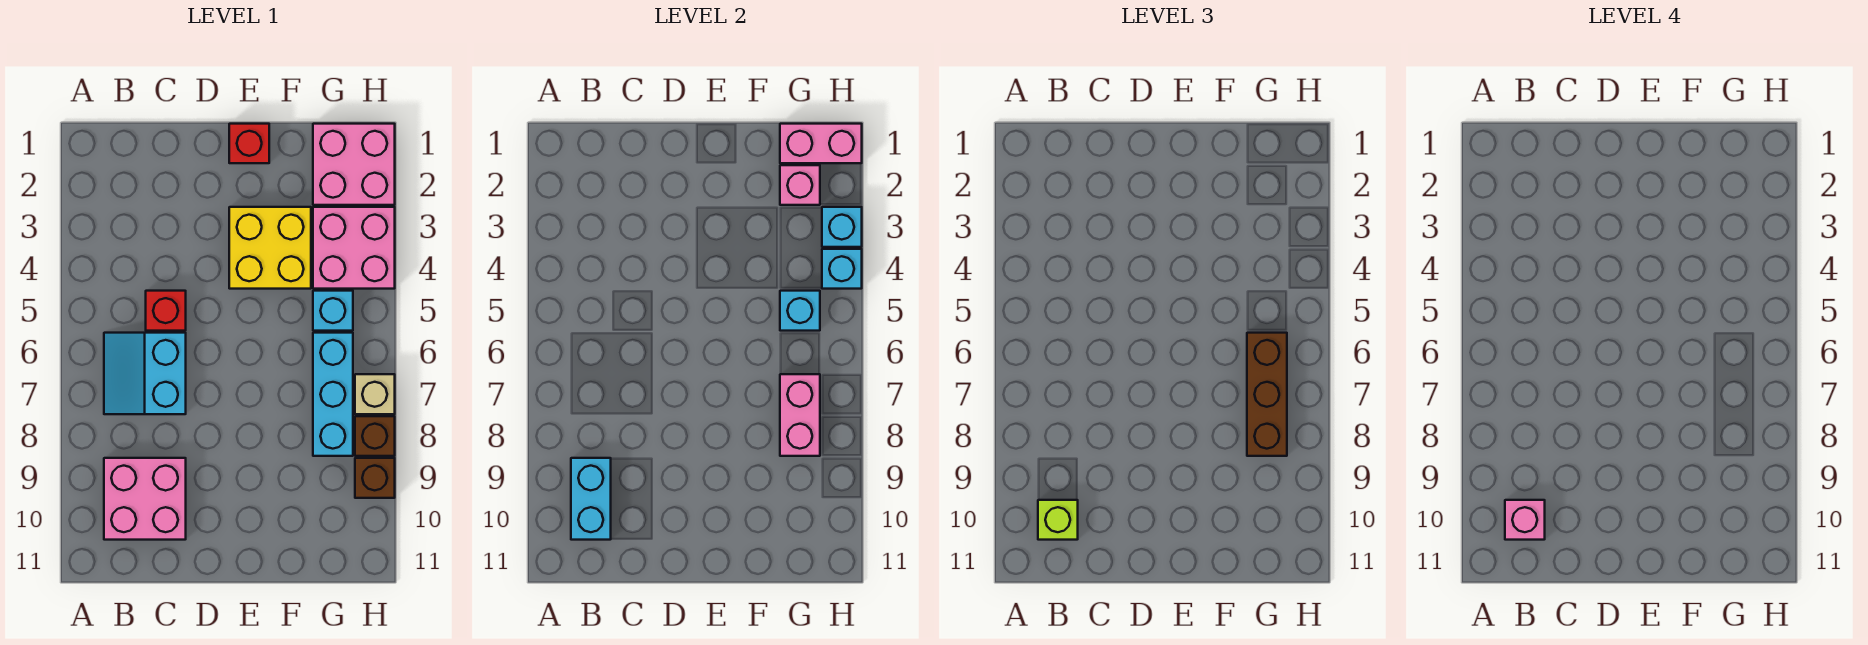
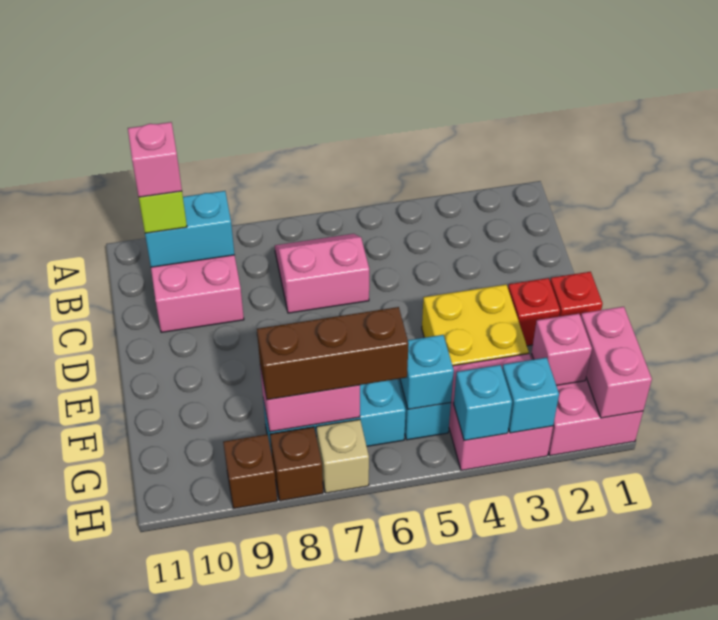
cyan 2x2 slope [104,333,186,414] -> pink 2x2 slope [275,234,369,313]
red 1x1 brick [146,291,186,331] -> red 1x1 brick moved to [508,278,560,346]

